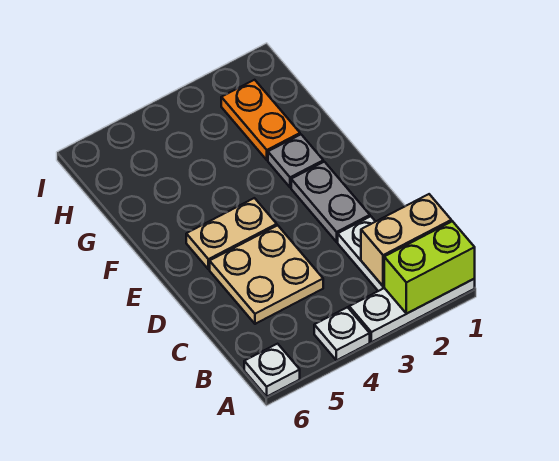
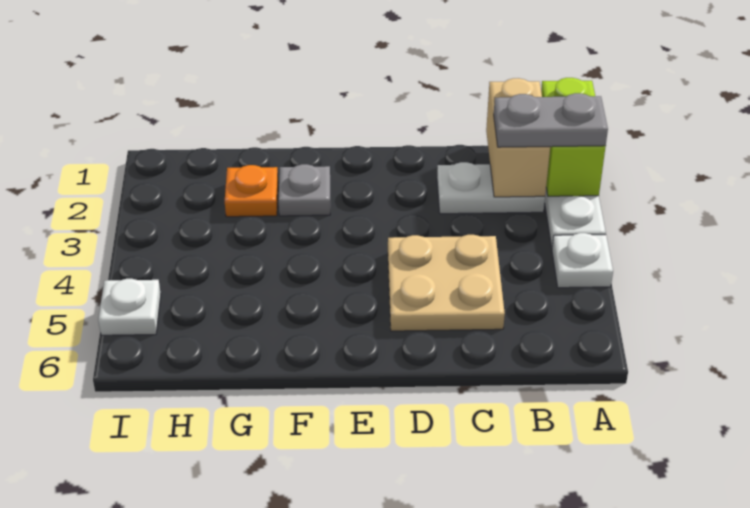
white 1x1 plate [244,344,300,397] -> white 1x1 plate moved to [98,279,161,335]
grey 1x2 plate [291,162,370,242] -> grey 1x2 plate moved to [494,93,608,147]
tan 1x2 plate [186,198,277,269] -> none
orange 1x2 plate [221,80,300,160] -> orange 1x1 plate [225,165,278,217]

